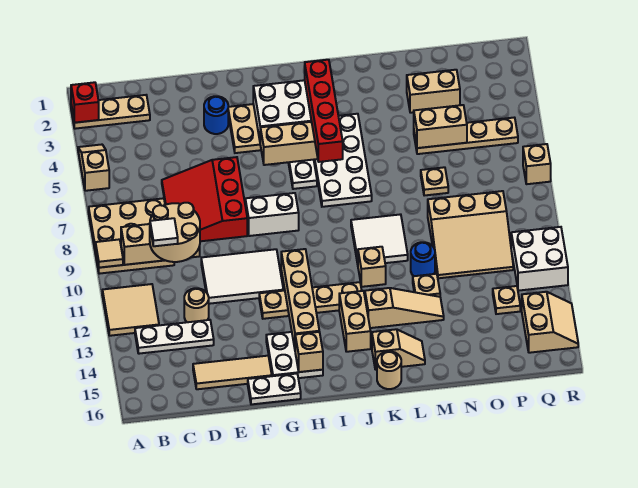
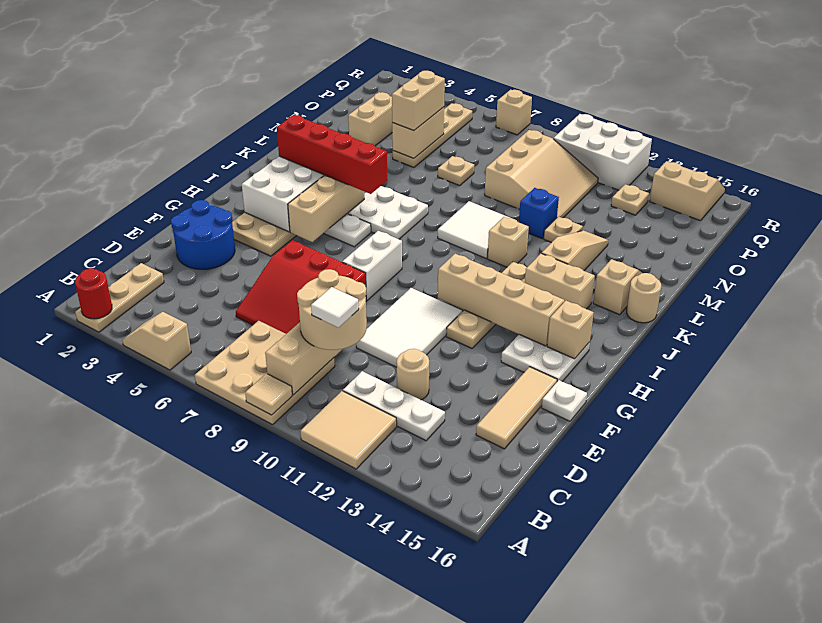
red 1x1 brick [71,82,99,123] -> red 1x1 round brick [75,268,112,319]
white 1x3 plate [135,320,214,354] -> white 1x3 plate turned to [343,371,445,441]
blue 1x1 round brick [204,96,228,134] -> blue 2x2 round brick [171,200,235,269]
white 1x2 plate [248,374,301,404] -> white 1x1 plate [542,380,587,421]
blue 1x1 round brick [411,242,435,276] -> blue 1x1 brick [519,188,559,238]
none -> tan 1x2 brick [392,71,445,131]
white 2x2 brick [511,227,568,291] -> white 2x3 brick [554,114,652,190]

